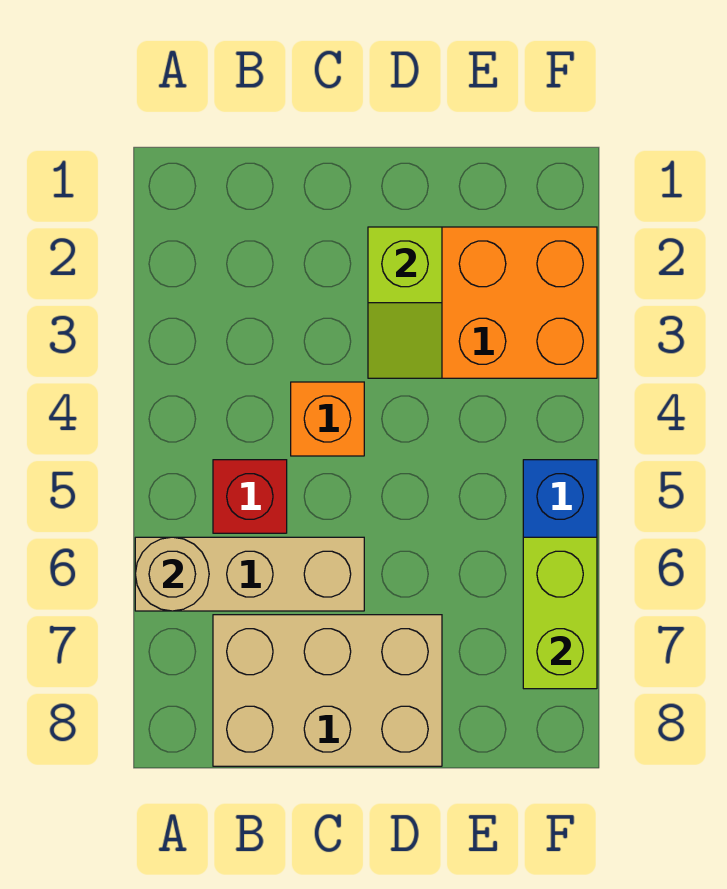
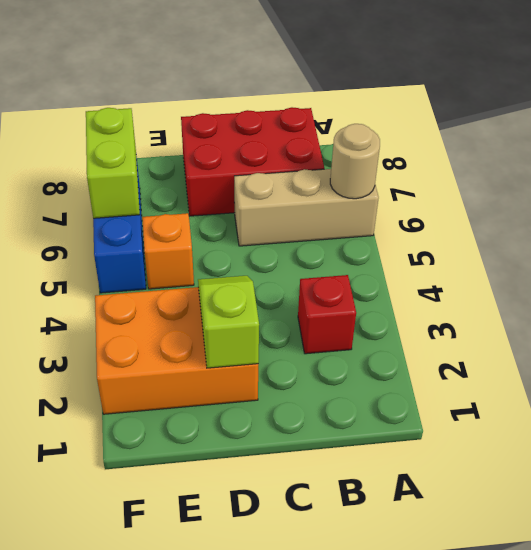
red 1x1 brick [213,460,287,533] -> red 1x1 brick moved to [298,275,356,354]
tan 2x3 brick [213,615,442,766] -> red 2x3 brick [181,107,324,216]
orange 1x1 brick [291,382,364,456] -> orange 1x1 brick moved to [142,213,194,289]

